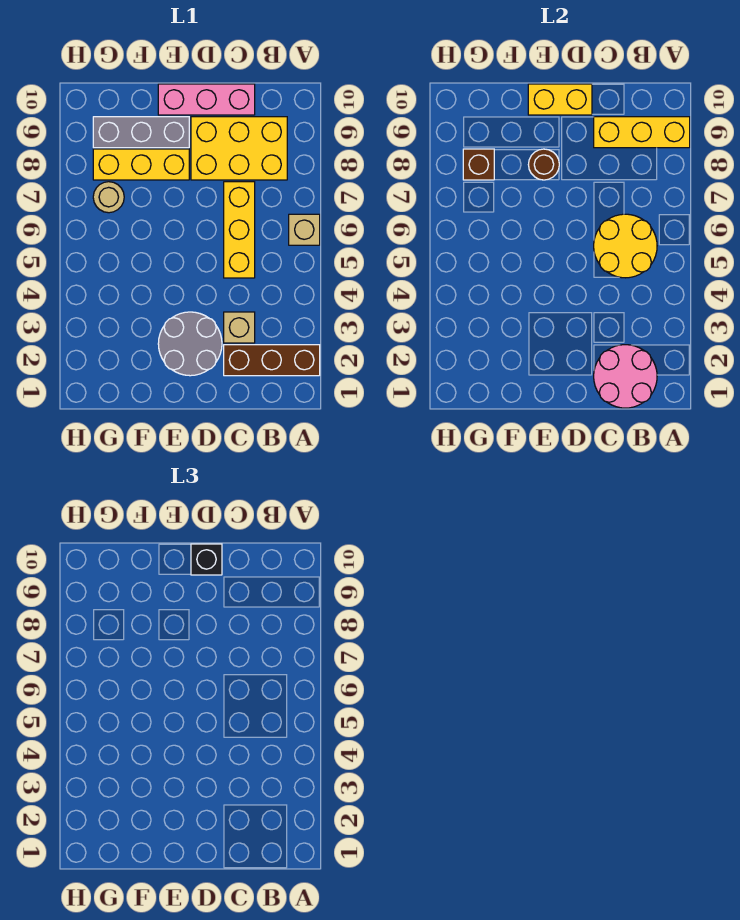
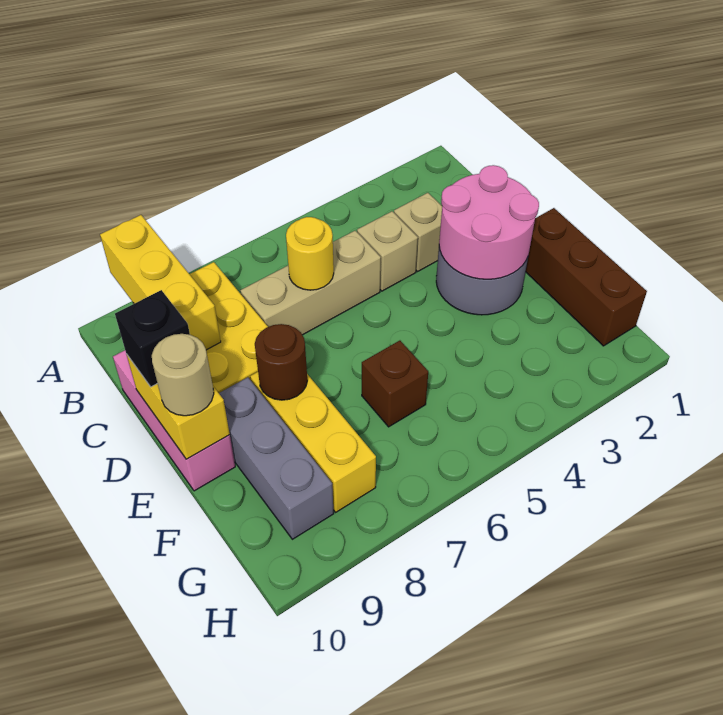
brown 1x3 brick [224,345,320,376] -> brown 1x3 brick moved to [526,208,647,346]
tan 1x1 brick [289,214,320,245] -> tan 1x1 brick moved to [357,211,418,291]
pink 2x2 round brick [594,345,657,408] -> pink 2x2 round brick moved to [439,165,539,279]
yellow 2x2 round brick [594,214,657,278] -> yellow 1x1 round brick [286,217,334,290]
yellow 1x3 brick [224,182,255,278] -> tan 1x3 brick [240,231,381,335]
tan 1x1 round brick [93,182,124,213] -> tan 1x1 round brick moved to [152,334,214,416]
brown 1x1 brick [463,149,494,180] -> brown 1x1 brick moved to [362,341,428,427]

